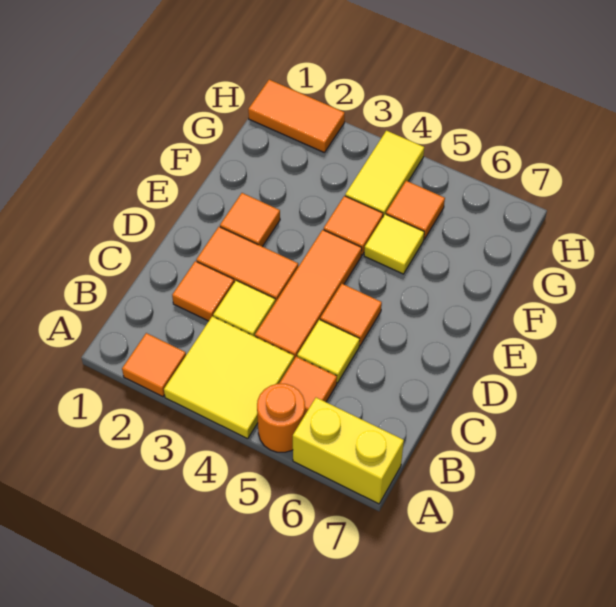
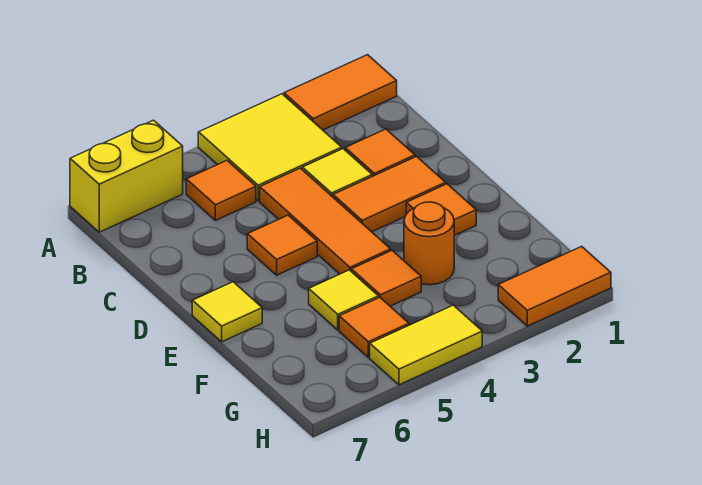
orange 1x1 tile [122,333,186,397] -> orange 1x2 tile [284,55,397,130]
orange 1x1 round brick [257,384,305,452] -> orange 1x1 round brick moved to [404,202,454,285]
yellow 1x1 tile [297,320,360,383] -> yellow 1x1 tile moved to [192,282,262,342]
yellow 1x2 tile [345,131,424,217] -> yellow 1x2 tile turned to [370,305,482,385]

